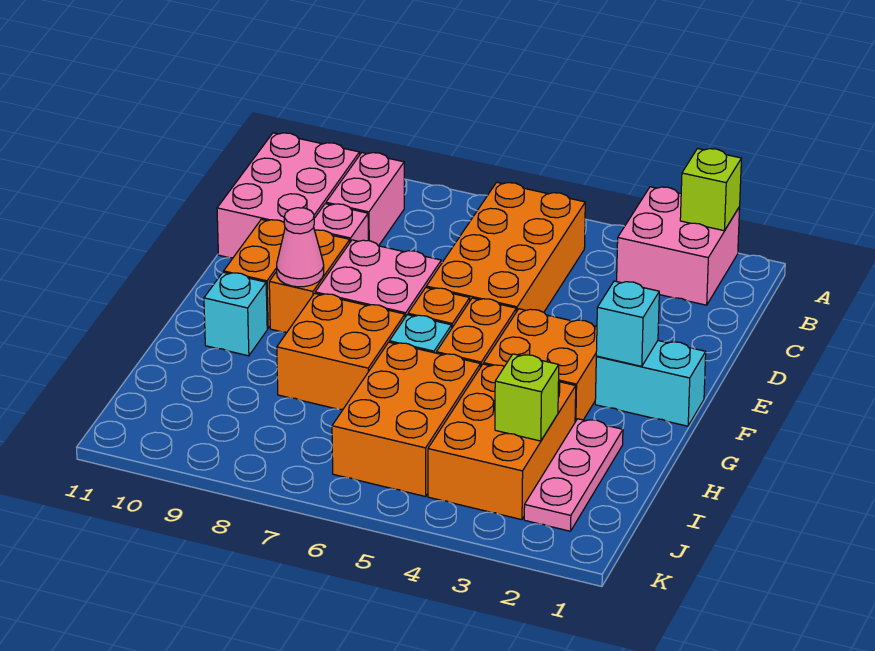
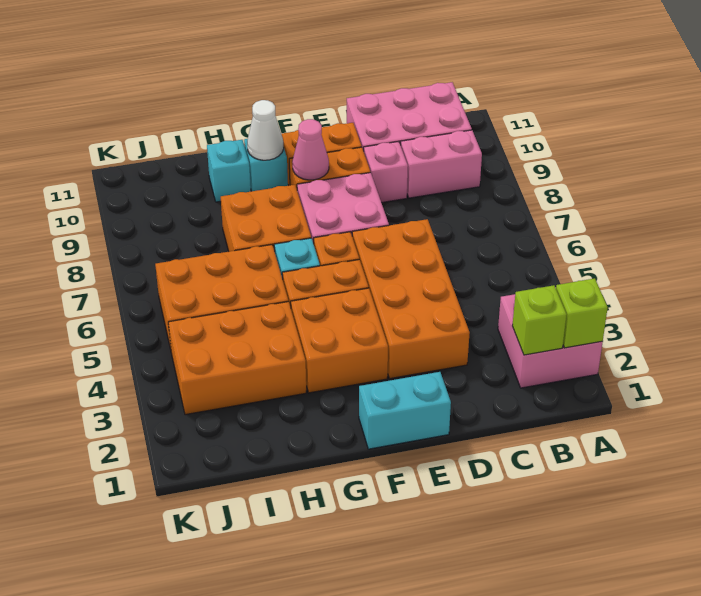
orange 2x4 brick [426,182,585,312] -> orange 2x4 brick turned to [352,219,470,379]
cyan 1x2 brick [595,341,706,426] -> cyan 1x2 brick turned to [359,372,451,449]
cyan 1x1 brick [596,281,659,366] -> cyan 1x1 brick moved to [207,140,251,202]
none -> white 1x1 cone [247,100,284,160]
pink 1x3 plate [524,419,623,531] -> none
lime 1x1 brick [495,354,559,441] -> lime 1x1 brick moved to [512,285,567,355]

